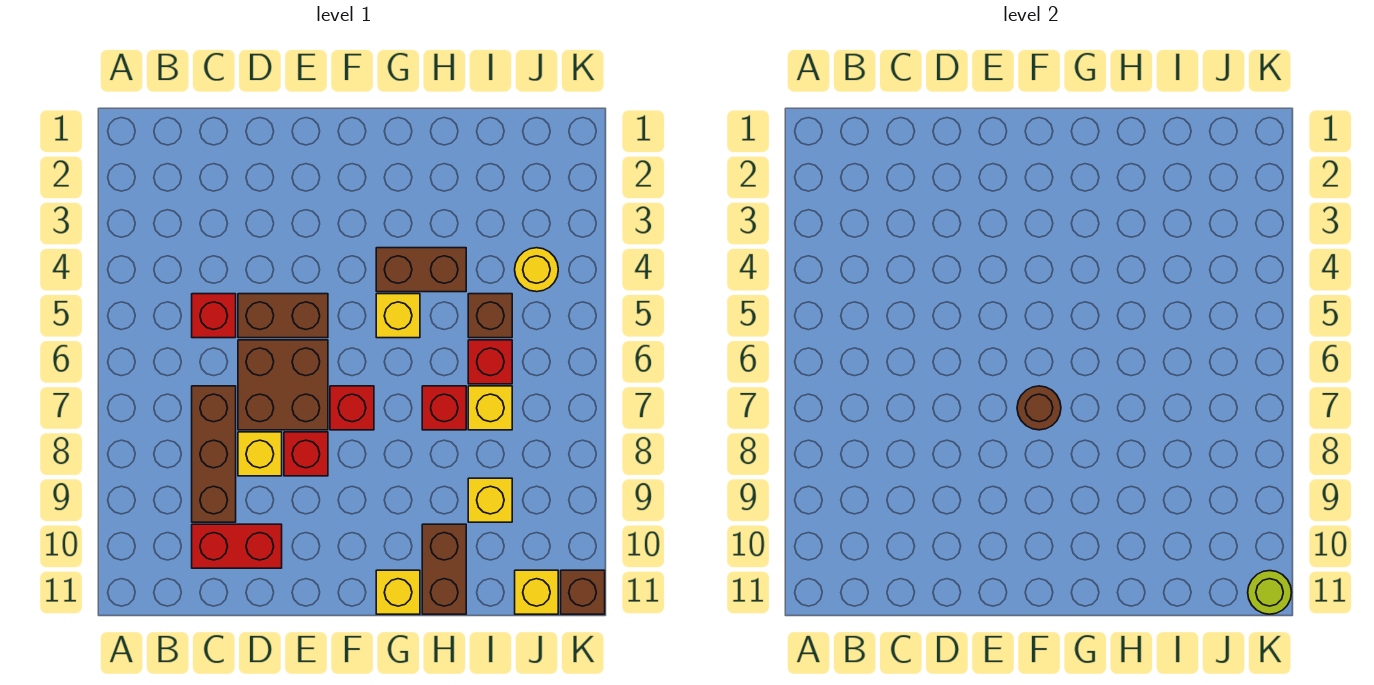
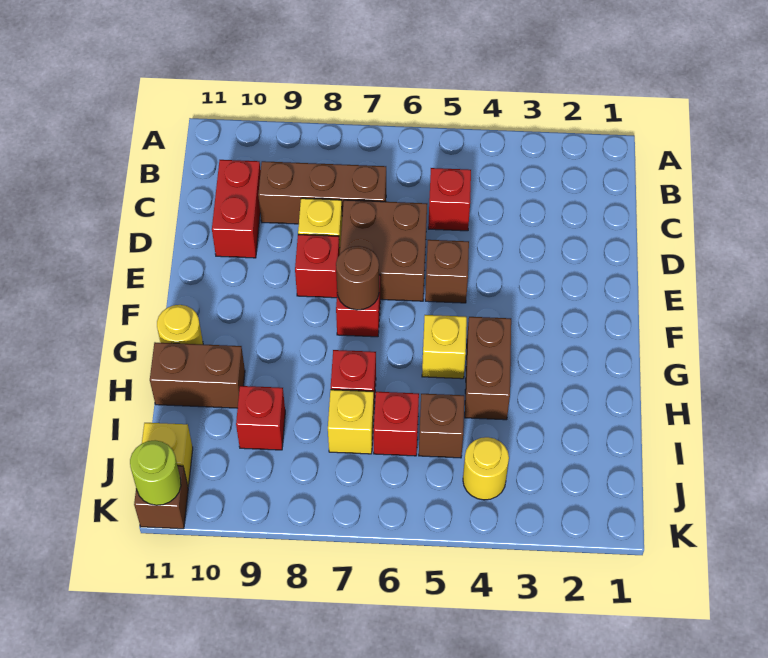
brown 1x2 brick [238,294,328,338] -> brown 1x1 brick [425,240,469,303]
yellow 1x1 brick [376,570,420,614] -> yellow 1x1 round brick [157,305,203,344]
yellow 1x1 brick [468,478,512,522] -> red 1x1 brick [236,386,285,450]

